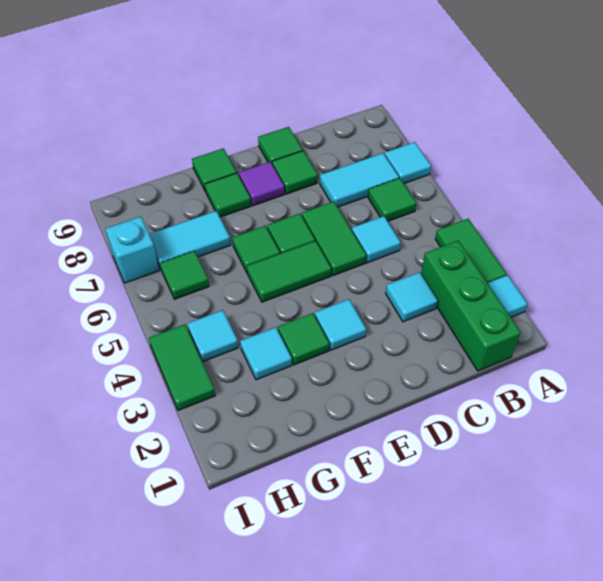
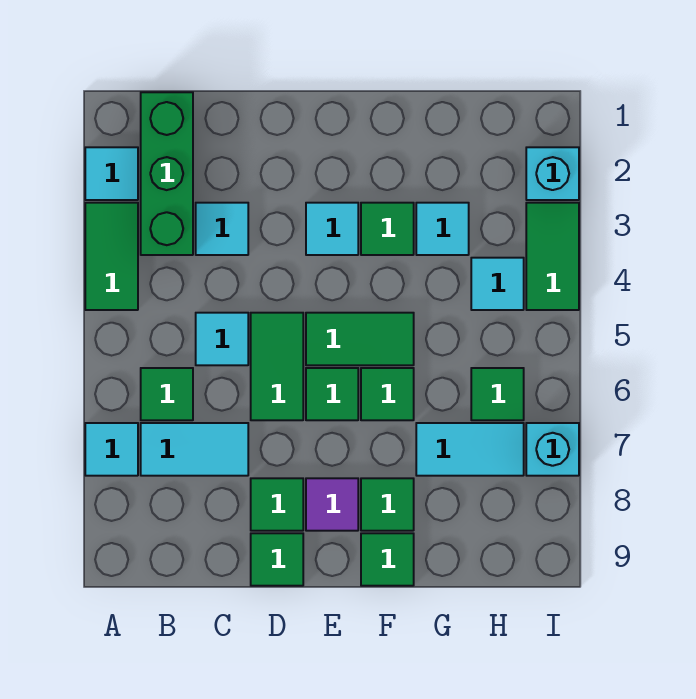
none -> cyan 1x1 brick [526,147,579,200]

